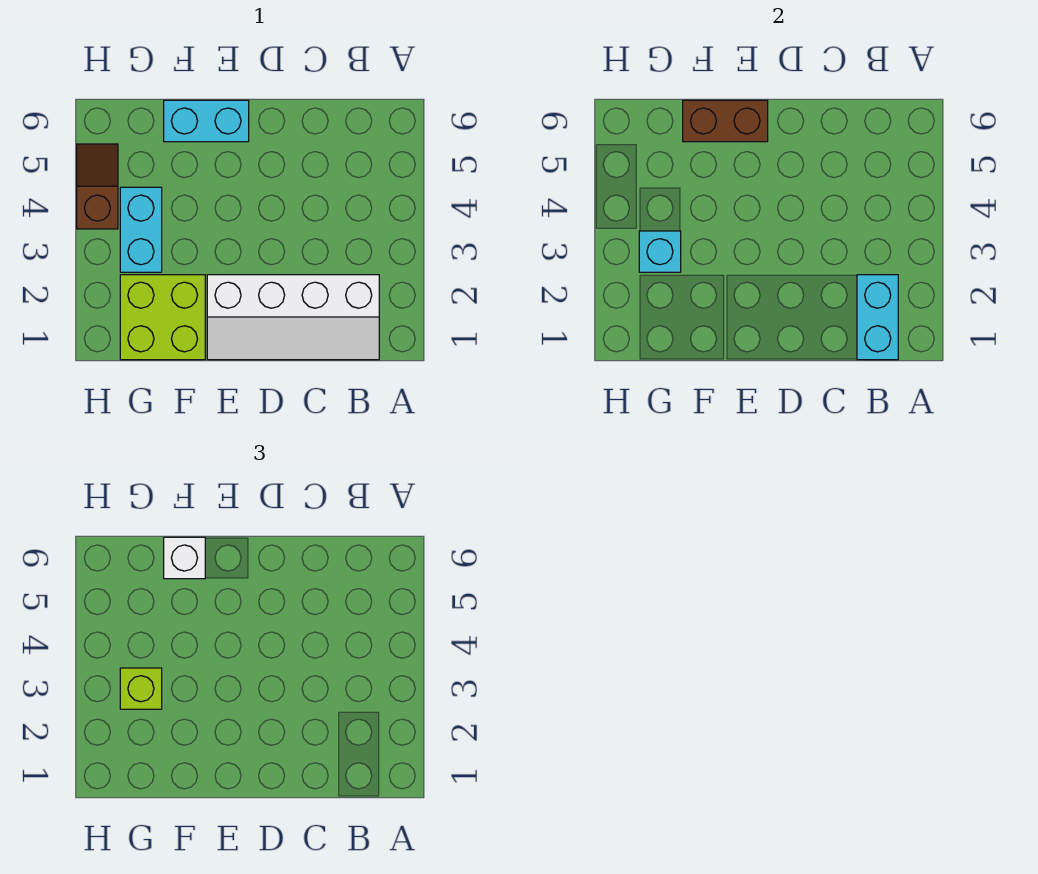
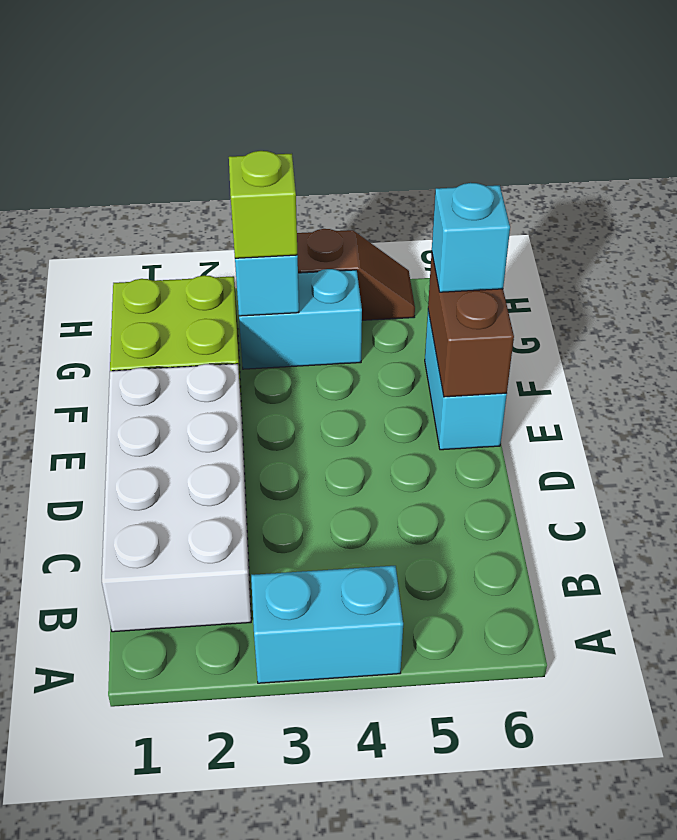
white 2x4 slope [207,275,379,360] -> white 2x4 brick [102,364,251,632]
cyan 1x2 brick [857,275,898,360] -> cyan 1x2 brick moved to [251,566,403,683]
white 1x1 brick [164,537,205,579] -> cyan 1x1 brick [432,183,510,292]

